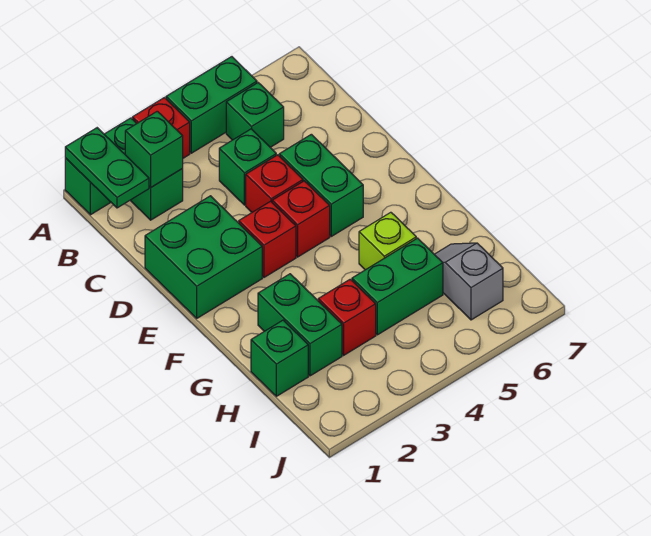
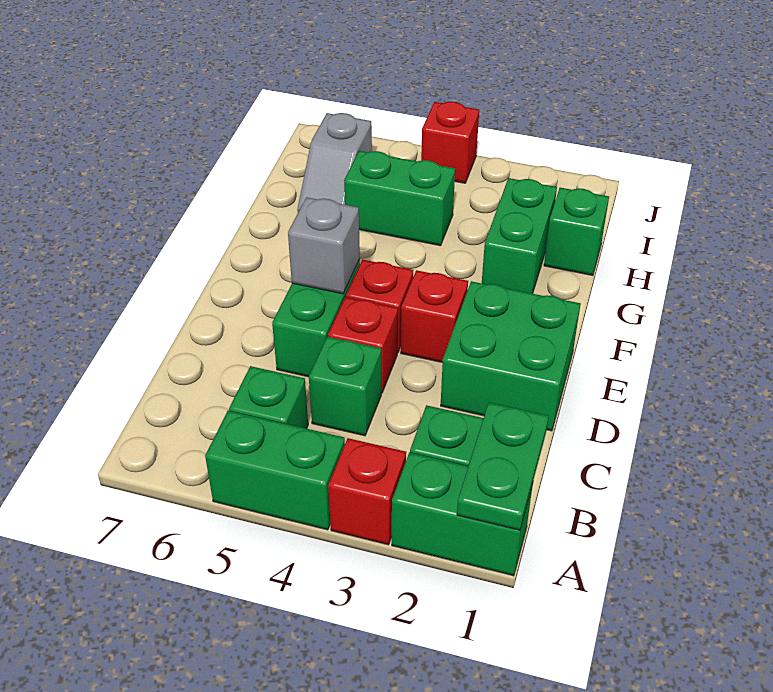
green 1x1 brick [125,111,183,188] -> none
none -> grey 1x1 brick [288,197,360,294]
lime 1x1 brick [359,212,416,270] -> none
red 1x1 brick [318,279,376,355] -> red 1x1 brick moved to [421,102,479,183]

